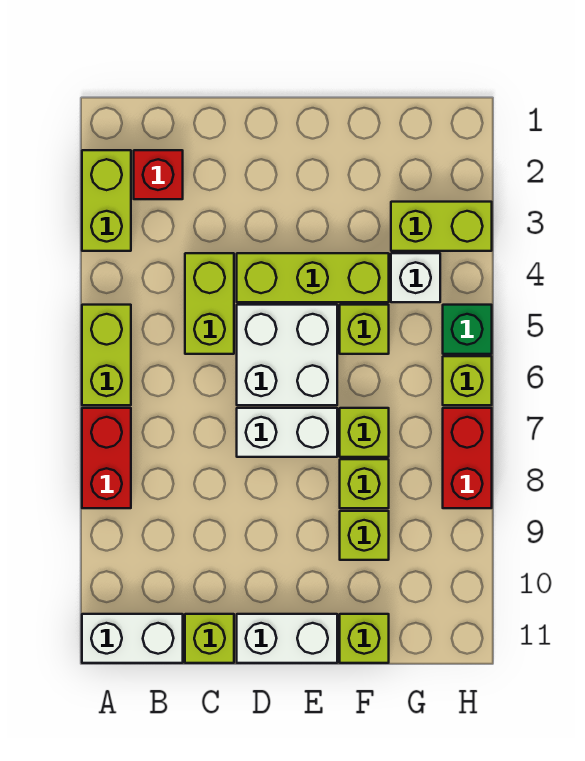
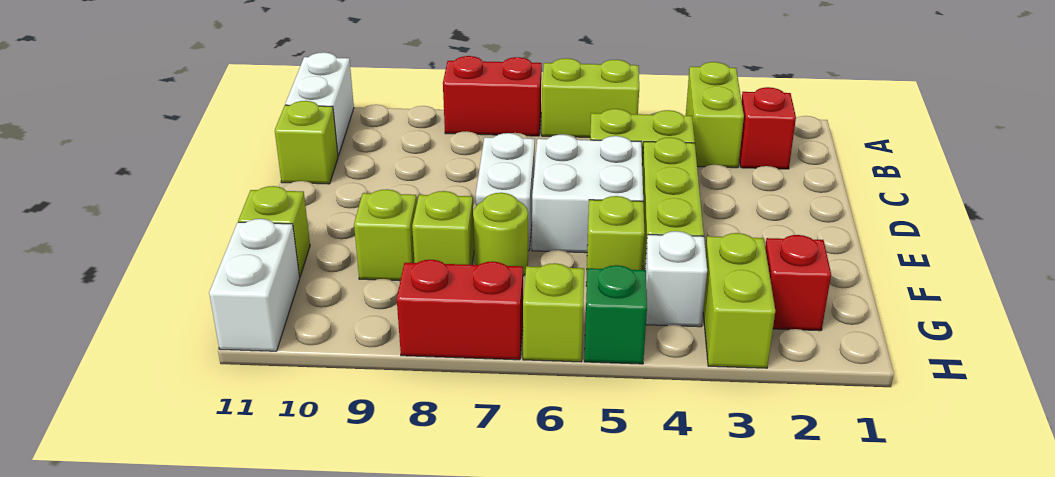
lime 1x2 brick [82,150,131,251] -> lime 1x2 brick turned to [686,62,744,168]
white 1x2 brick [237,614,337,663] -> white 1x2 brick moved to [209,219,300,351]
lime 1x1 brick [340,408,389,457] -> lime 1x1 round brick [473,193,528,276]
none -> red 1x1 brick [765,235,831,331]

